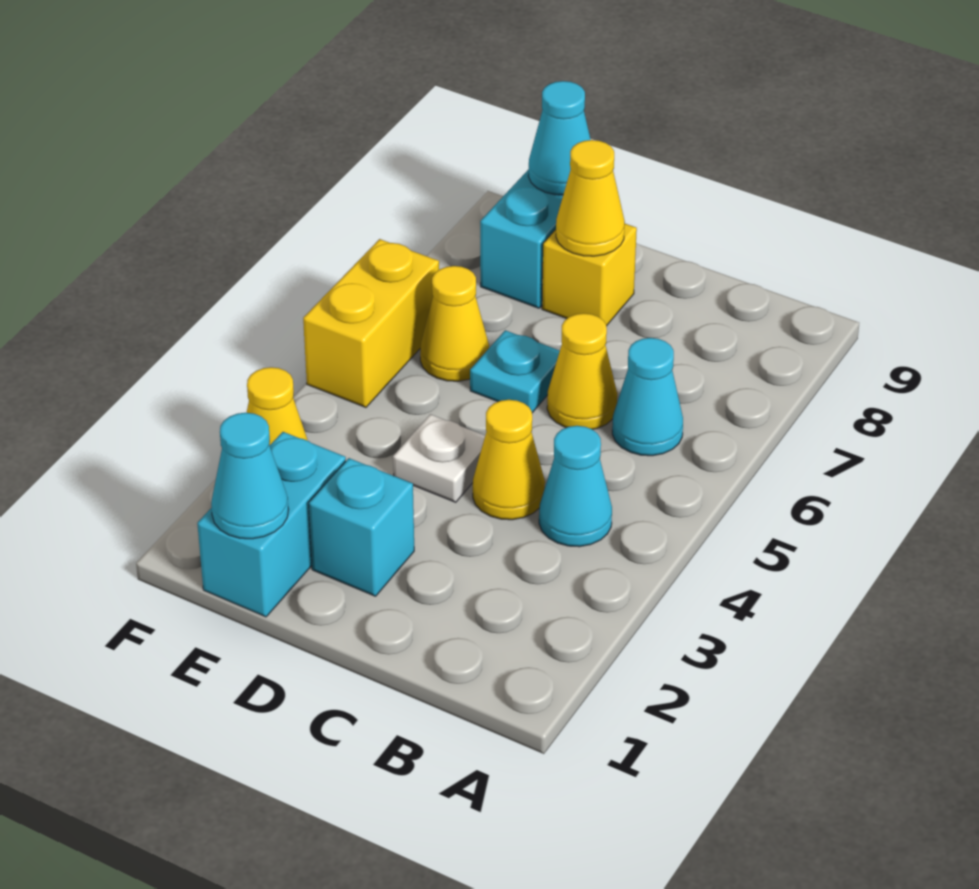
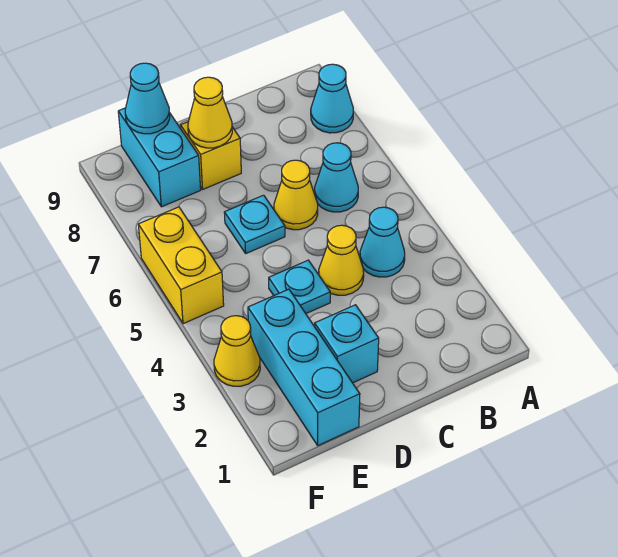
white 1x1 plate [393,414,485,502] -> cyan 1x1 plate [269,260,330,313]
cyan 1x2 brick [197,432,346,617] -> cyan 1x3 brick [248,289,360,445]
cyan 1x1 cone [211,413,289,539] -> cyan 1x1 cone moved to [311,64,353,133]
yellow 1x1 cone [420,266,489,381] -> none

